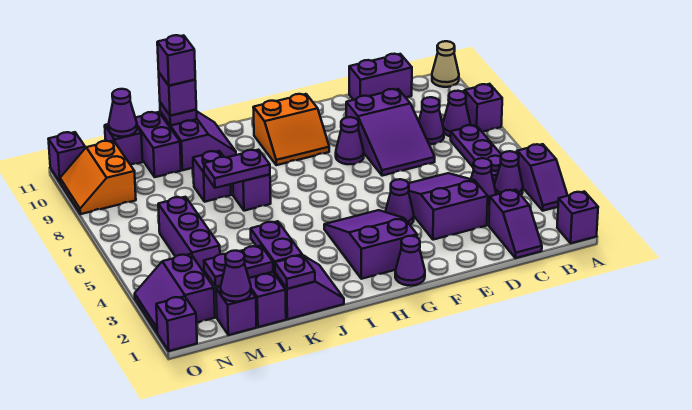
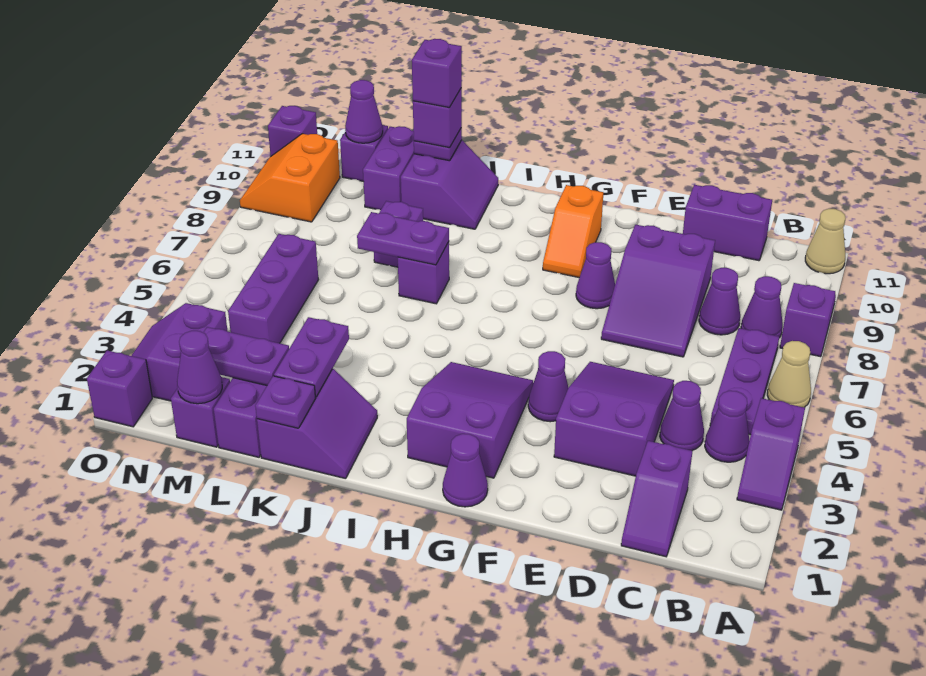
purple 1x1 brick [557,192,598,243] -> none
none -> tan 1x1 cone [767,341,811,407]
orange 2x2 slope [253,94,329,165] -> orange 1x2 slope [543,185,603,278]

